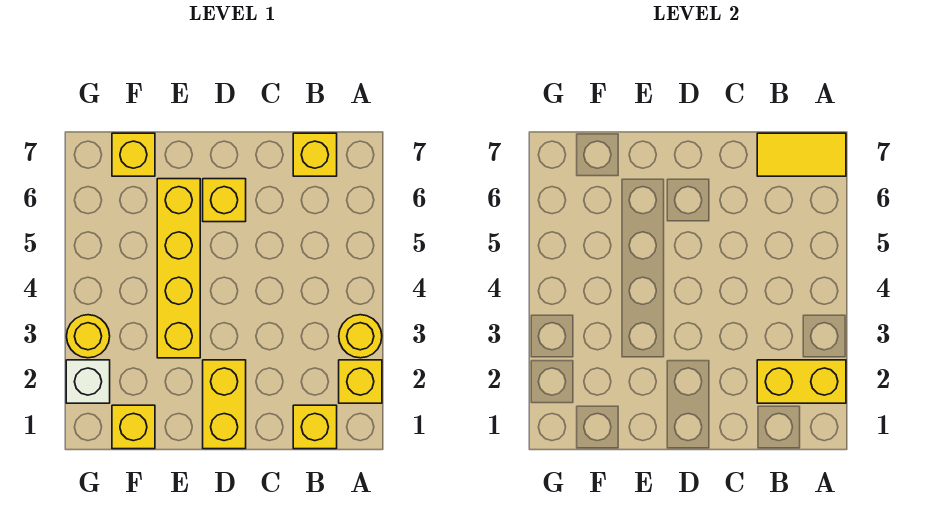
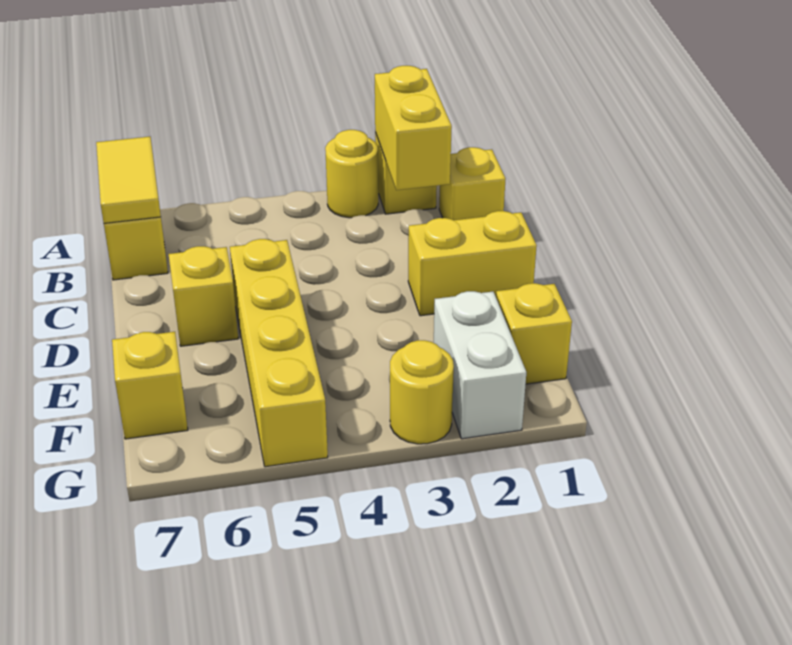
yellow 1x4 brick [157,179,200,358] -> yellow 1x4 brick turned to [230,239,328,467]
white 1x1 brick [66,360,110,403] -> white 1x2 brick [434,291,526,439]

